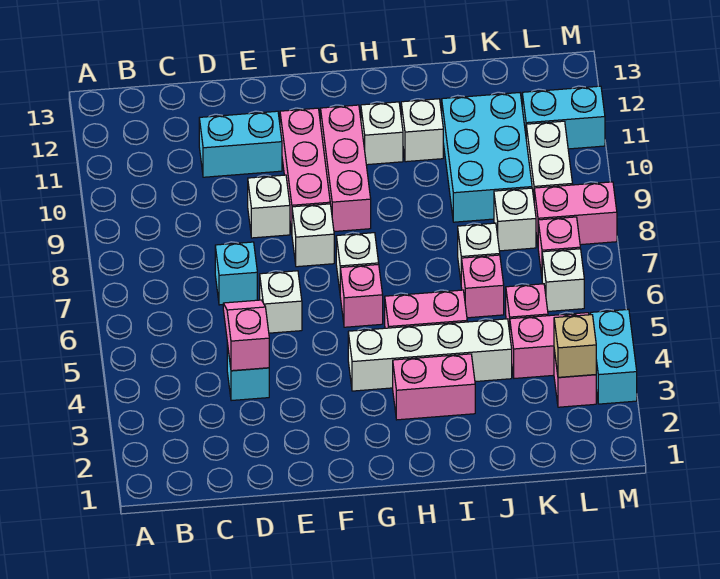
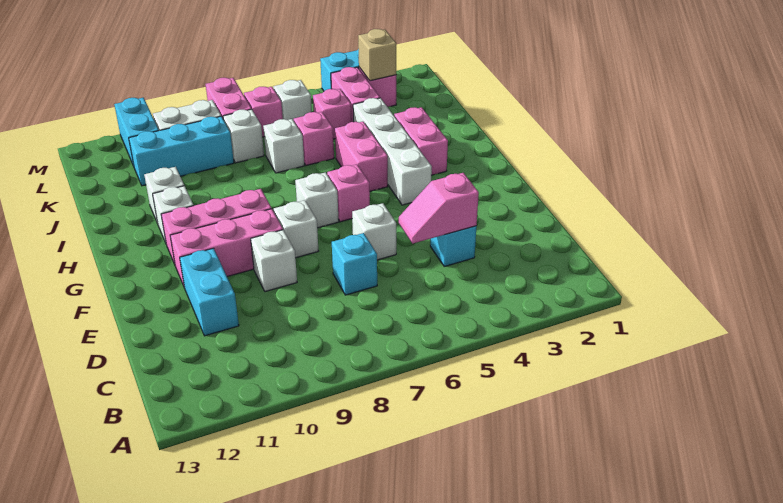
cyan 2x3 brick [442,93,532,222] -> cyan 1x3 brick [129,116,234,186]

